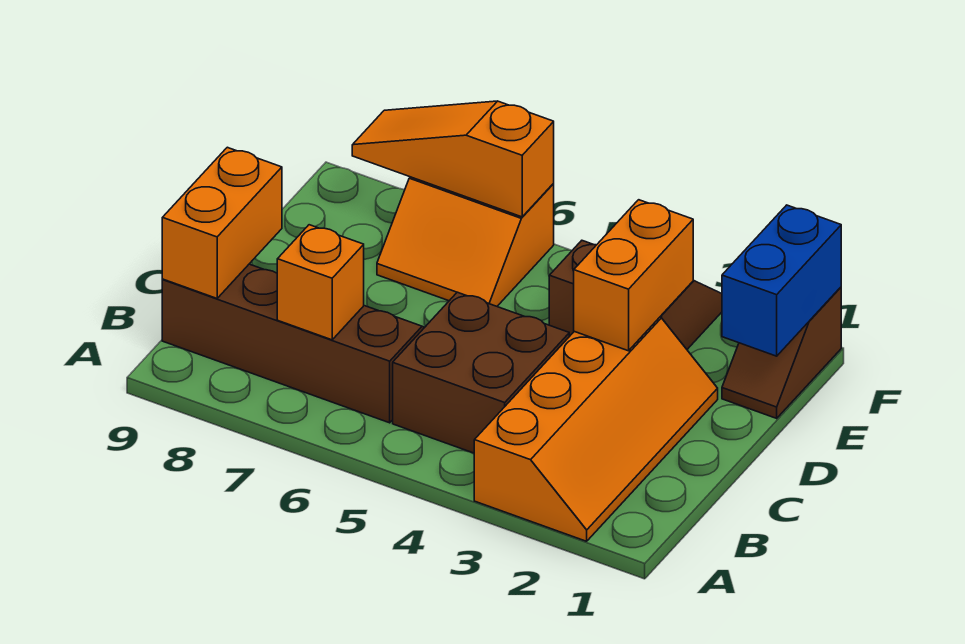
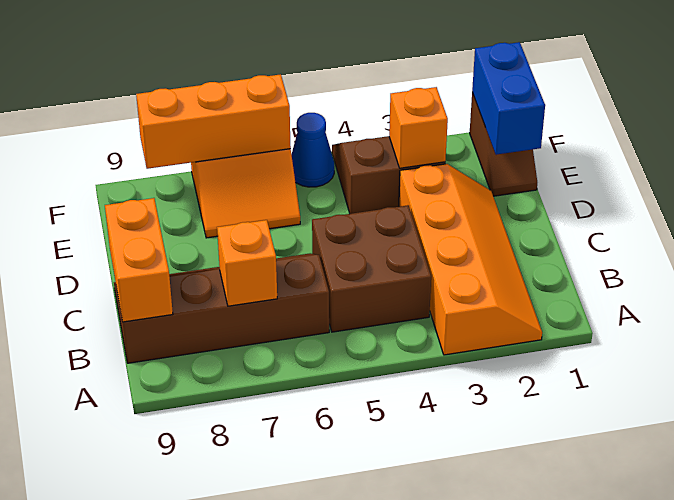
orange 1x2 brick [574,200,693,351] -> orange 1x1 brick [389,87,448,168]
none -> blue 1x1 cone [291,113,334,187]
orange 1x3 slope [352,101,554,217] -> orange 1x3 brick [136,74,291,169]

